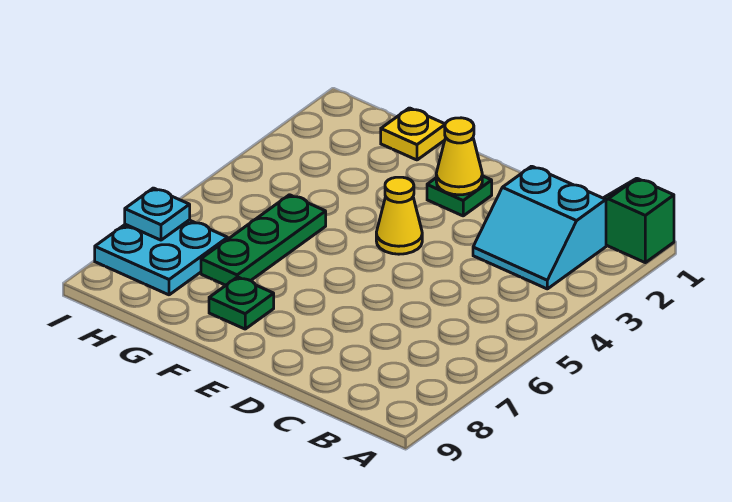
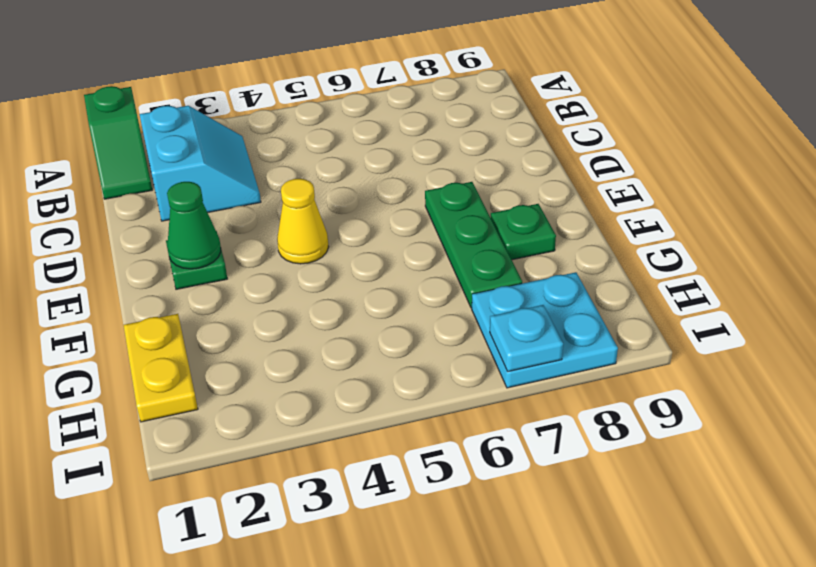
yellow 1x1 cone [436,118,482,195] -> green 1x1 cone [167,182,221,269]
yellow 1x1 plate [381,108,446,160] -> yellow 1x2 plate [123,314,198,422]
green 1x3 plate [201,195,326,285] -> green 1x3 plate turned to [425,182,522,308]

